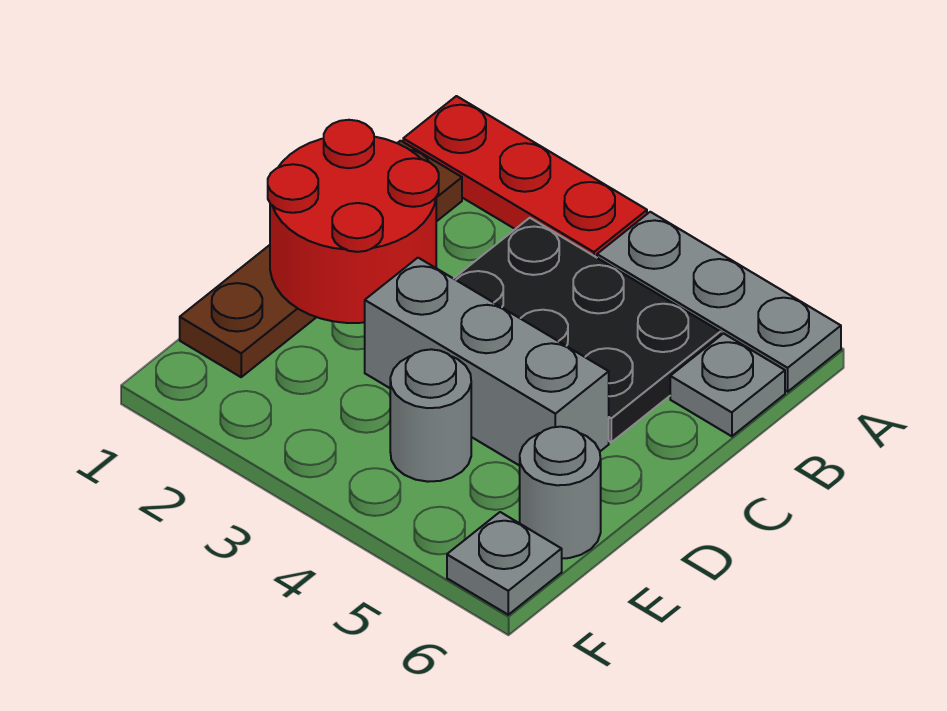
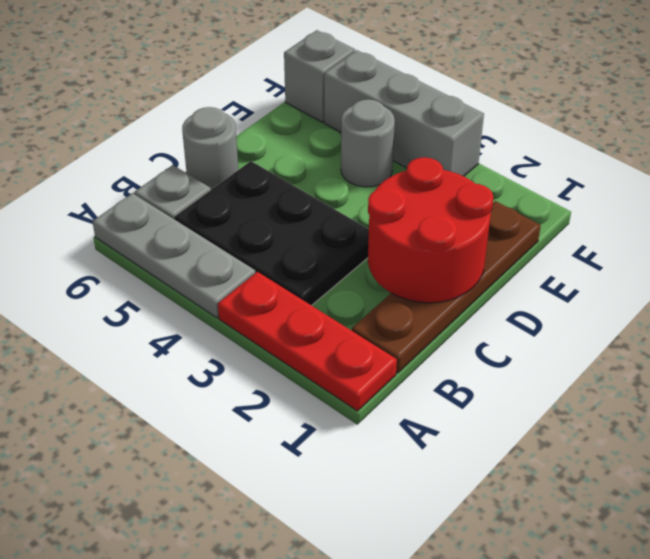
grey 1x3 brick [365,258,609,466] -> grey 1x3 brick moved to [324,50,484,176]
grey 1x1 round brick [520,427,601,558] -> grey 1x1 round brick moved to [182,107,238,190]
grey 1x1 plate [447,512,562,615] -> grey 1x1 brick [284,30,355,122]

